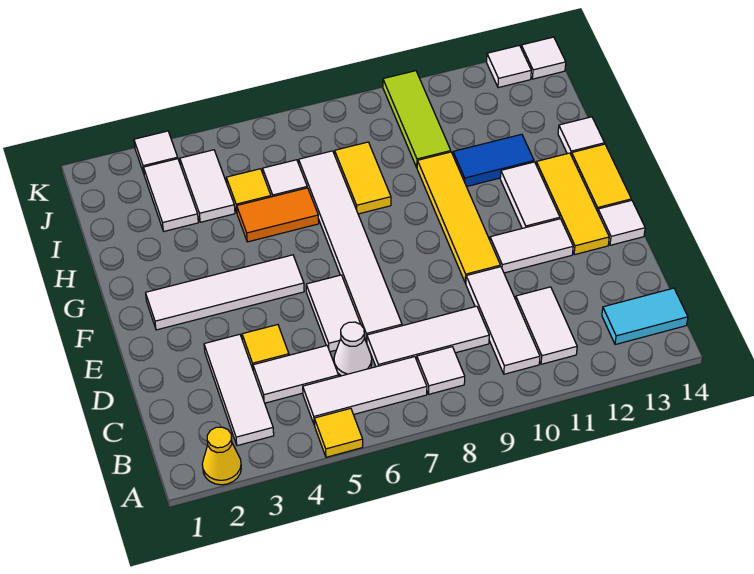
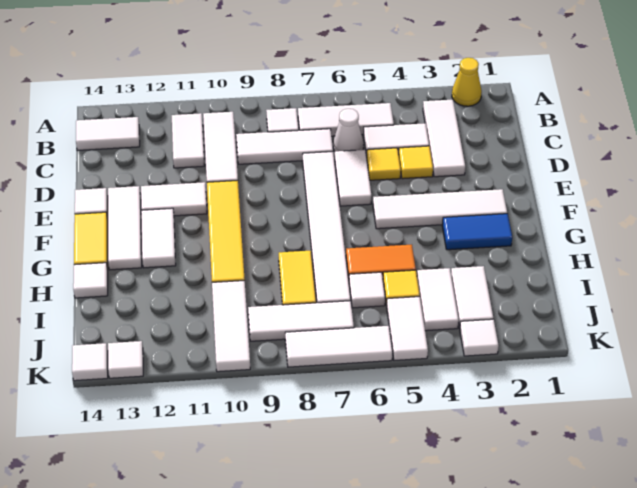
yellow 1x1 tile [314,408,363,457] -> yellow 1x1 tile moved to [366,148,401,180]
cyan 1x2 tile [602,288,688,345] -> white 1x2 tile [76,117,140,151]
yellow 1x3 tile [536,153,609,255] -> white 1x3 tile [108,186,142,270]
blue 1x2 tile [453,134,534,187] -> blue 1x2 tile moved to [442,214,512,250]
lime 1x3 tile [383,71,451,167] -> white 1x3 tile [212,281,250,372]
none -> white 1x2 tile [386,297,428,361]
none -> white 1x3 tile [248,301,354,341]
none -> white 1x3 tile [285,326,393,367]

